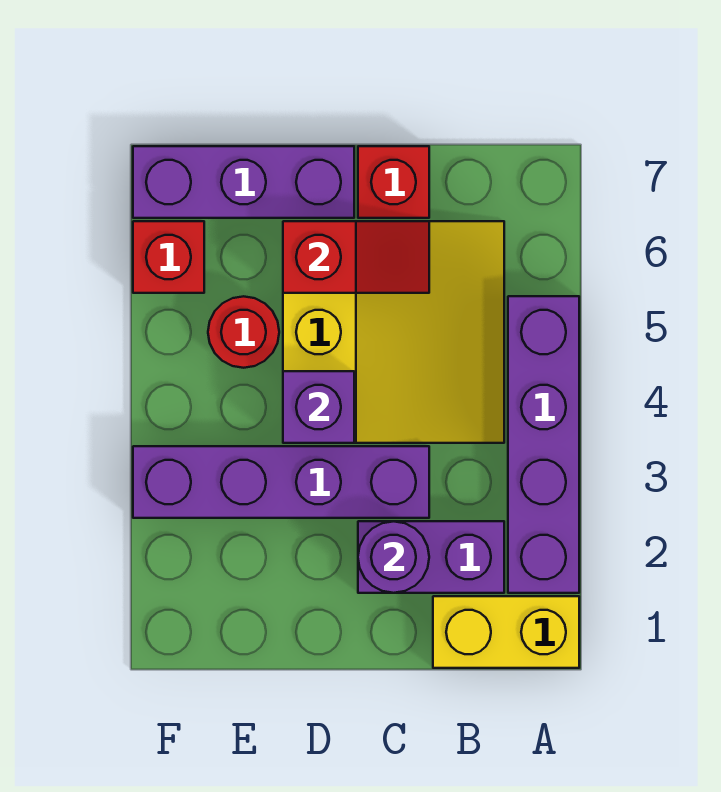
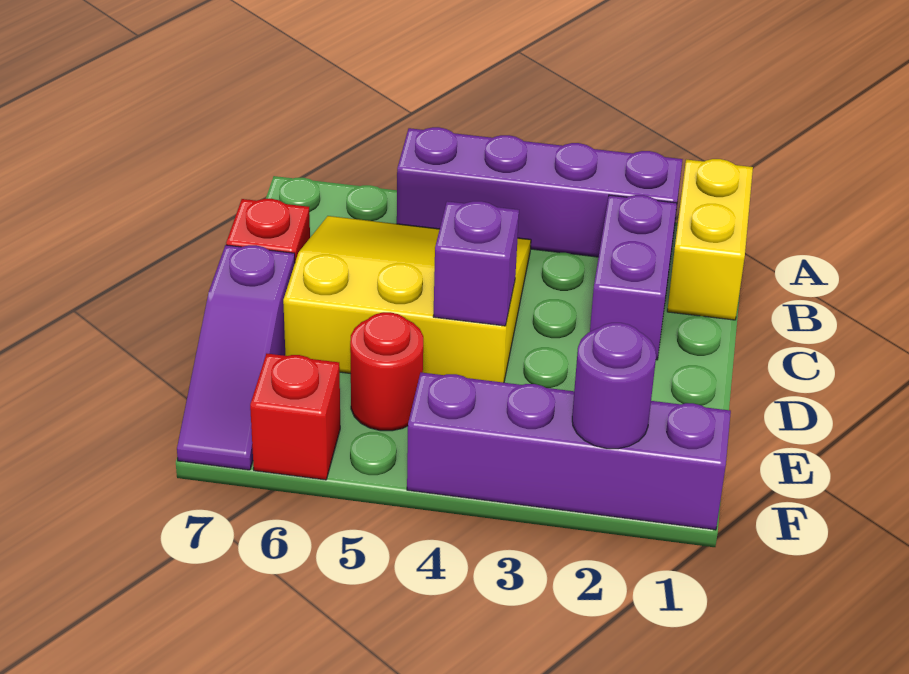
purple 1x1 round brick [358,521,429,593] -> purple 1x1 round brick moved to [572,323,656,449]
purple 1x4 brick [133,446,429,518] -> purple 1x4 brick turned to [407,373,731,530]
red 1x2 slope [283,221,429,293] -> none
purple 1x3 brick [133,146,354,218] -> purple 1x3 slope [177,245,295,470]

